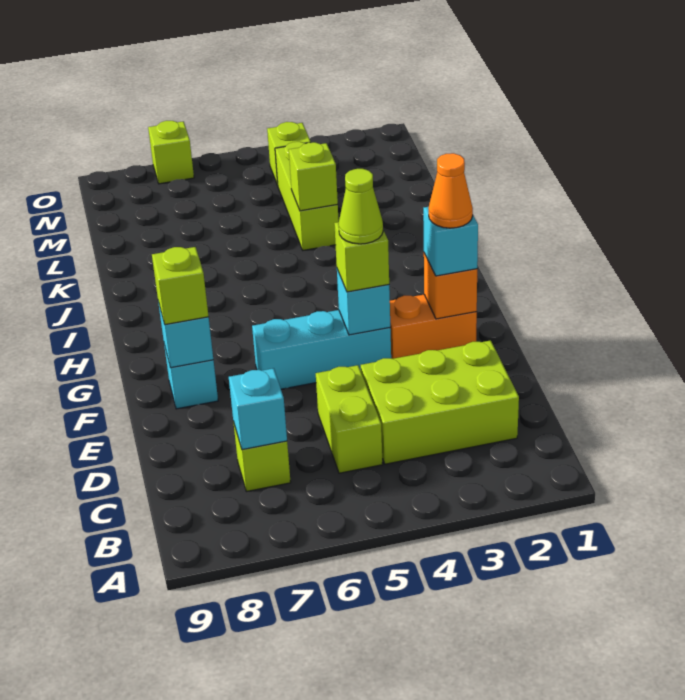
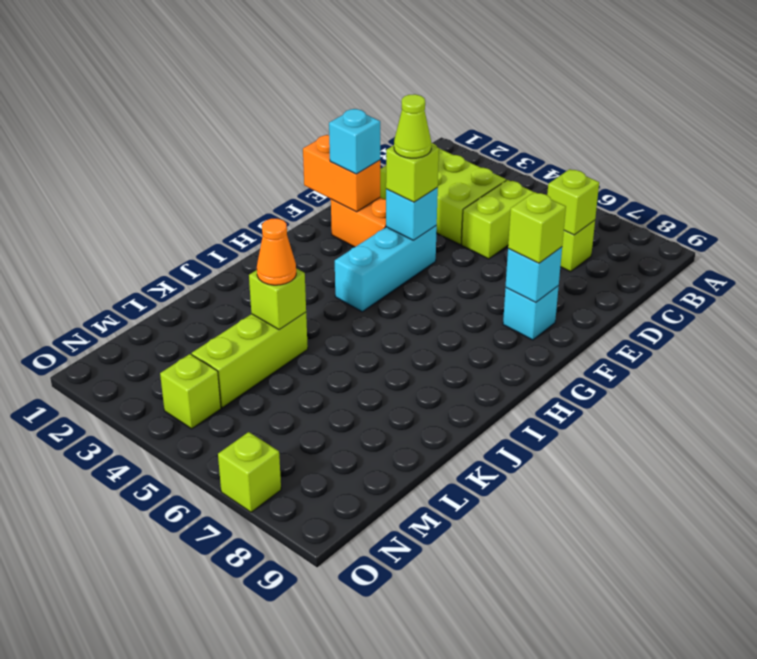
cyan 1x1 brick [229,368,287,450] -> lime 1x1 brick [547,169,599,235]
orange 1x1 brick [424,253,477,319] -> orange 1x2 brick [303,135,380,212]
orange 1x1 cone [428,153,473,228] -> orange 1x1 cone moved to [257,219,296,285]
cyan 1x3 brick [252,310,391,389] -> cyan 1x3 brick turned to [335,226,437,312]

